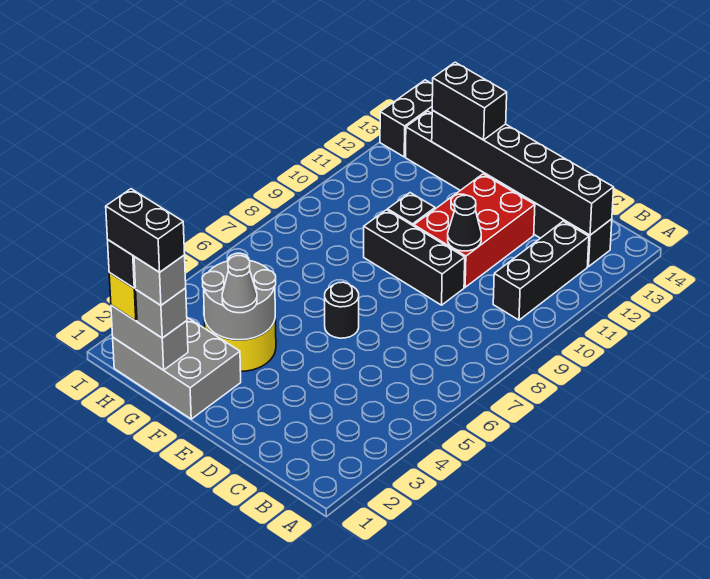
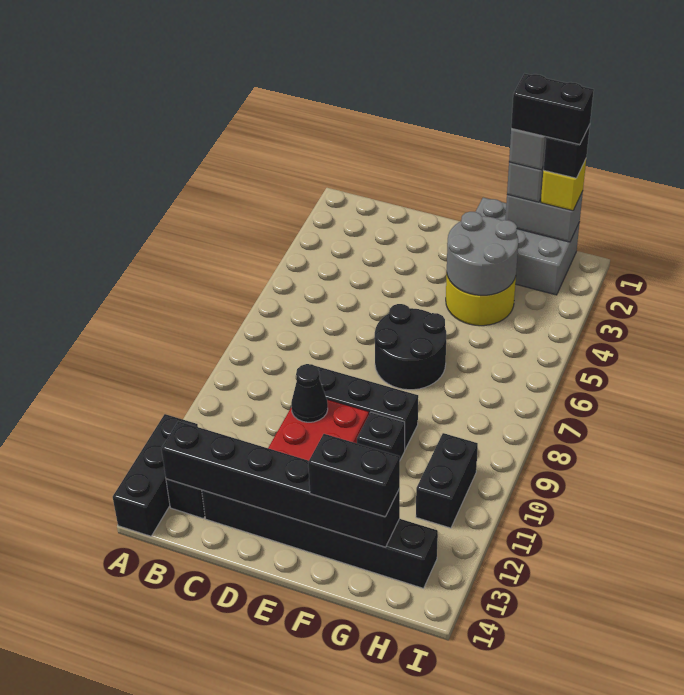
black 1x3 brick [493,221,589,320] -> black 1x3 brick moved to [113,414,198,536]
black 1x1 round brick [325,282,359,338] -> black 2x2 round brick [375,304,446,390]
grey 1x1 cone [222,256,257,313] -> none
black 1x2 brick [380,80,433,157] -> black 1x2 brick moved to [416,433,478,528]

